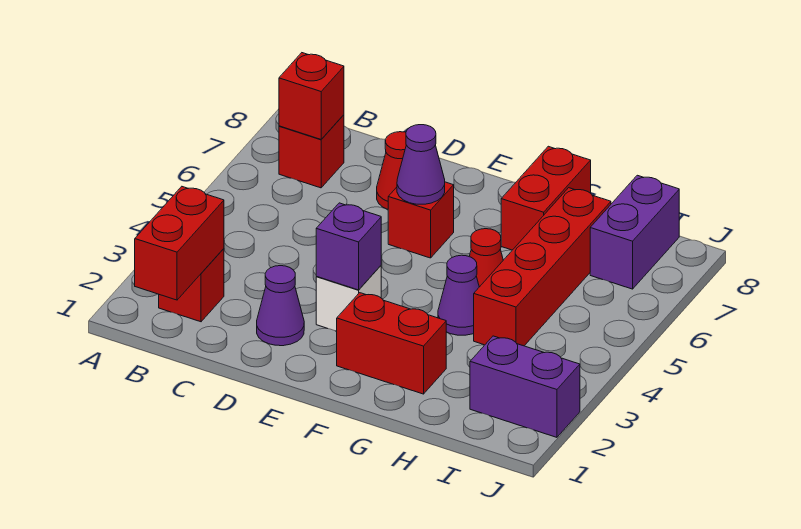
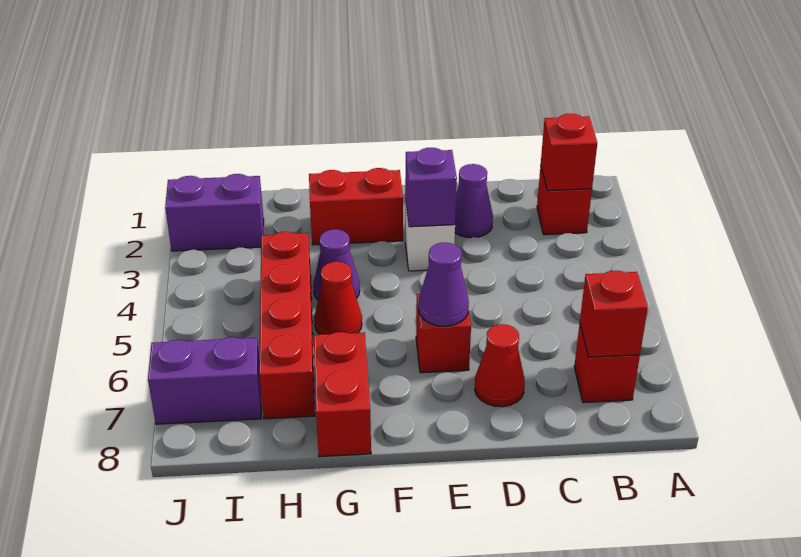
red 1x2 brick [135,187,224,300] -> red 1x1 brick [541,114,597,191]
purple 1x2 brick [590,175,679,289] -> purple 1x2 brick turned to [148,337,261,424]

